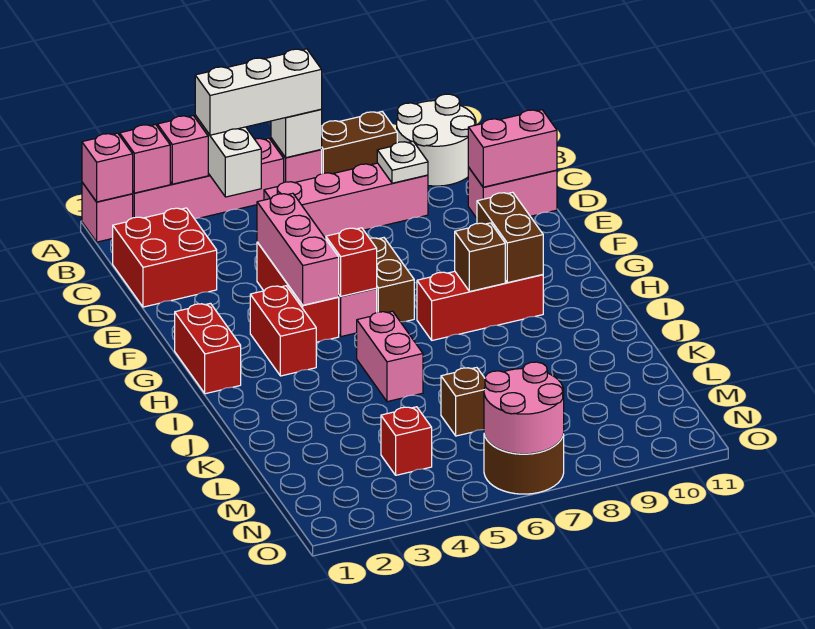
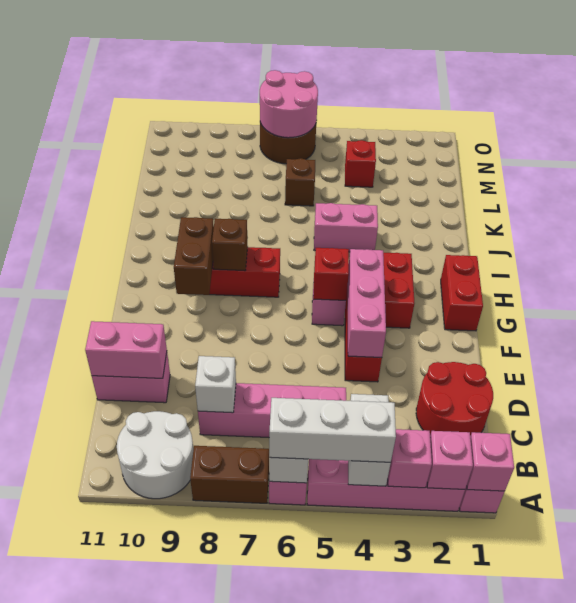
red 2x2 brick [113,208,217,307] -> red 2x2 round brick [416,362,493,436]
white 1x1 plate [377,141,428,183] -> white 1x1 brick [195,356,236,413]
brown 1x2 brick [370,238,414,322] -> none
pink 1x2 brick [357,311,423,402] -> pink 1x2 brick turned to [314,203,378,252]

